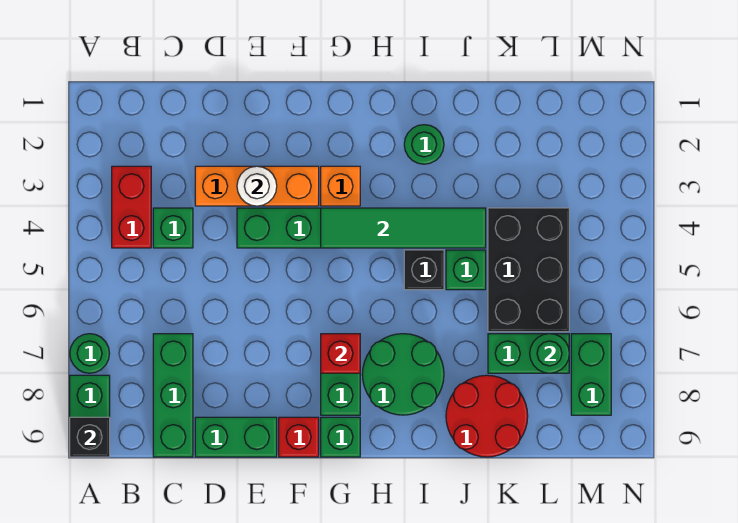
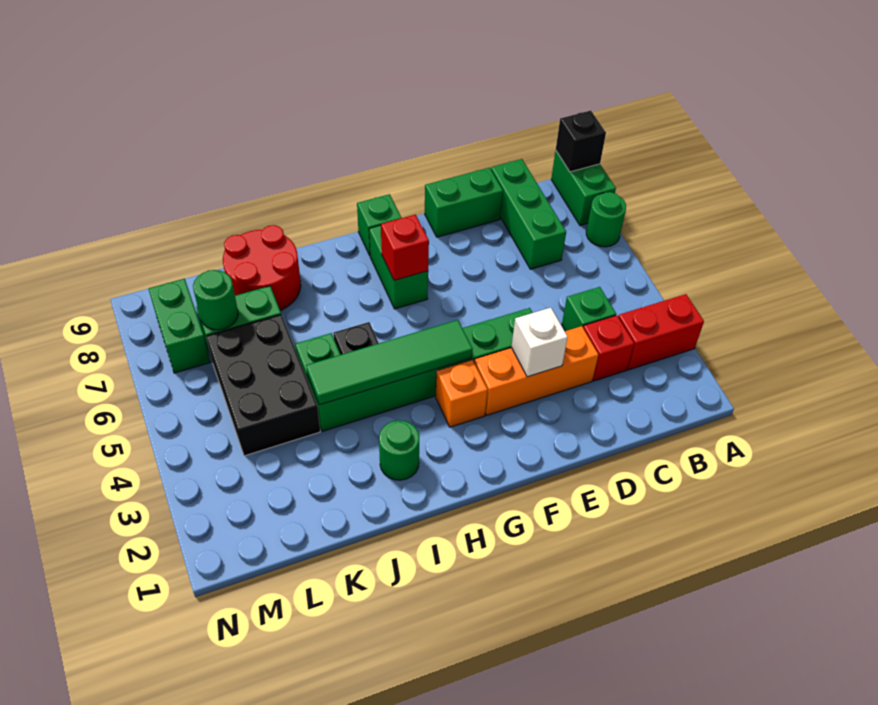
red 1x2 brick [112,166,151,248] -> red 1x2 brick turned to [618,294,704,370]
white 1x1 round brick [237,166,277,206] -> white 1x1 brick [511,308,568,377]
red 1x1 brick [279,417,319,457] -> red 1x1 brick moved to [583,315,634,381]
green 2x2 round brick [362,334,444,415] -> none

